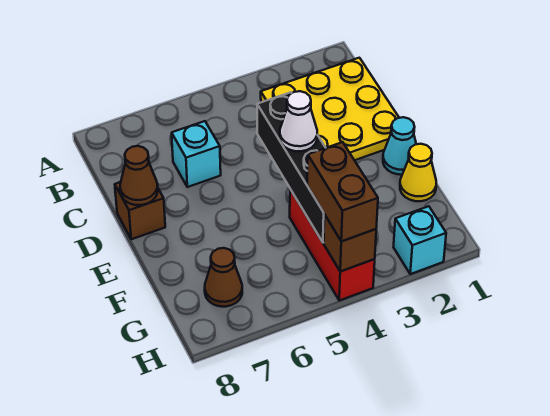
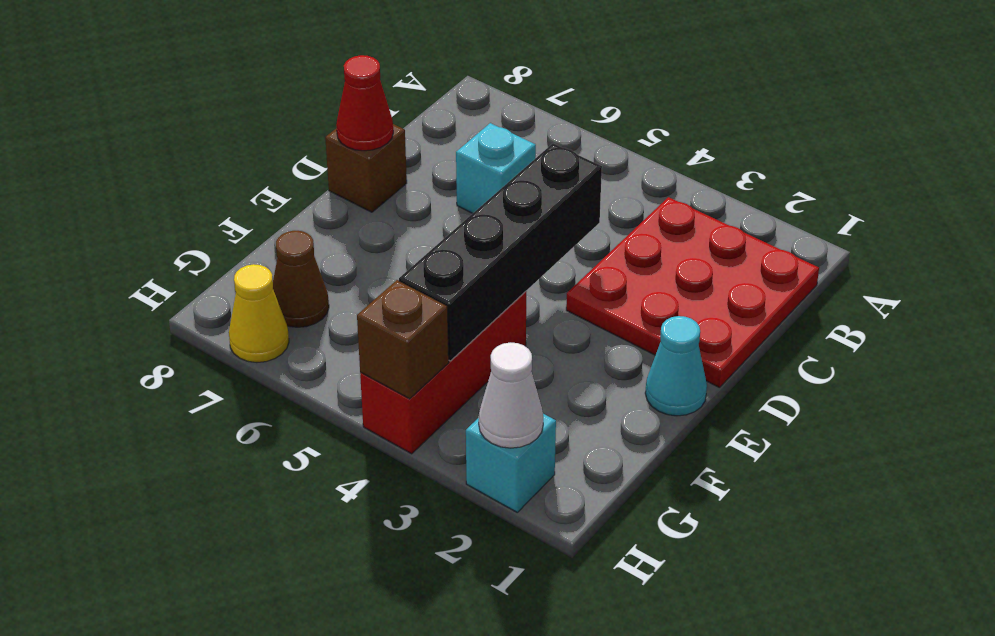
yellow 3x3 plate [261,58,399,160] -> red 3x3 plate [566,197,819,388]
brown 1x1 cone [120,146,158,205] -> red 1x1 cone [336,55,393,151]
white 1x1 cone [280,91,317,151] -> white 1x1 cone moved to [479,343,543,448]
yellow 1x1 cone [400,144,436,201] -> yellow 1x1 cone moved to [229,264,289,362]
brown 1x2 brick [307,142,378,241] -> none

